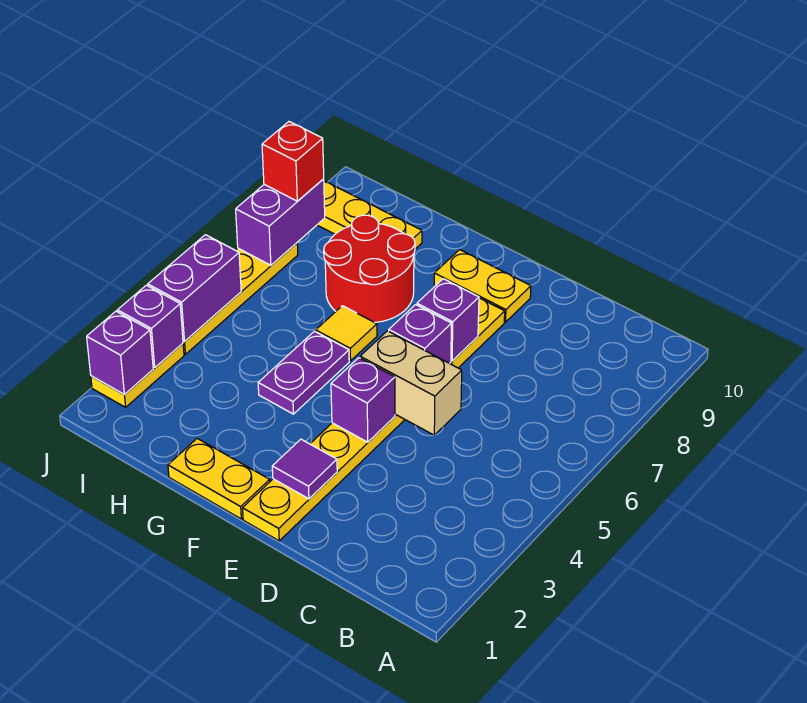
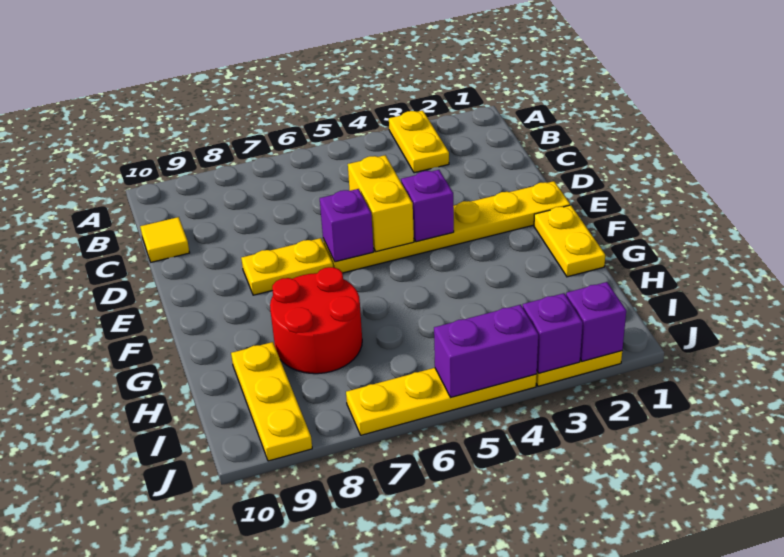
tan 1x2 brick [360,331,462,435] -> yellow 1x2 brick [348,155,414,252]
purple 1x1 tile [272,439,337,499] -> none
purple 1x1 brick [417,279,479,361] -> none
yellow 1x2 plate [434,250,531,322] -> yellow 1x2 plate moved to [389,111,449,173]
purple 1x2 plate [258,331,349,414] -> none
yellow 1x1 tile [316,306,377,361] -> yellow 1x1 tile moved to [140,217,190,262]
purple 1x2 brick [236,179,325,265] -> none
red 1x1 brick [262,122,324,201] -> none

